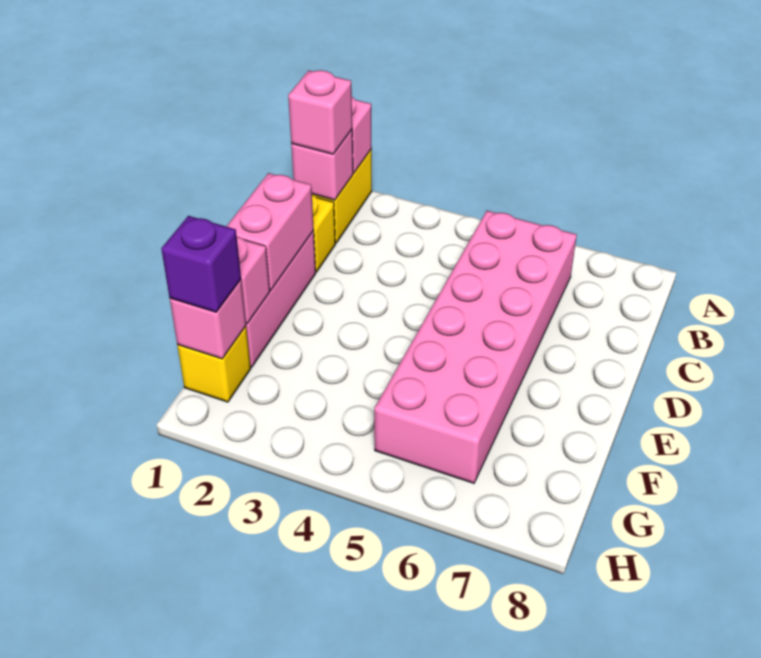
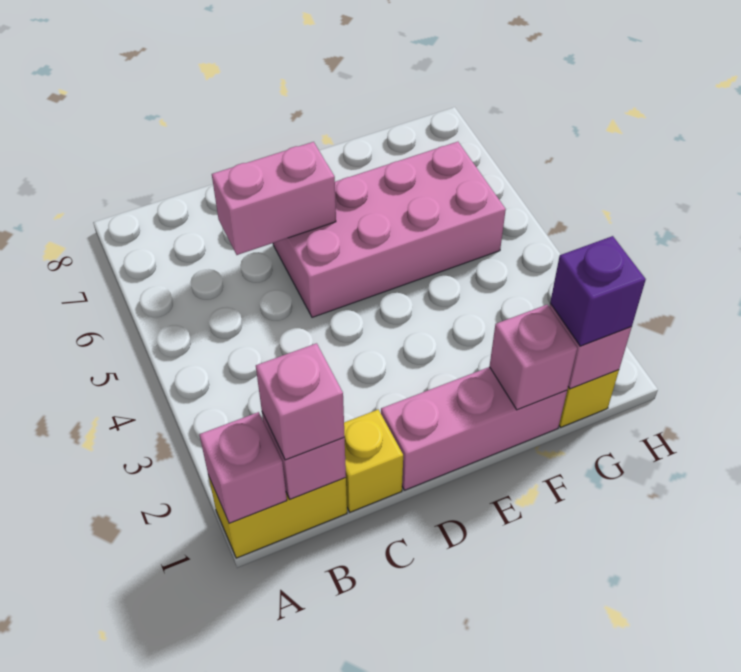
pink 2x6 brick [374,211,577,483] -> pink 2x4 brick [273,142,506,317]
pink 1x2 brick [226,173,314,290] -> pink 1x2 brick moved to [212,142,336,255]

